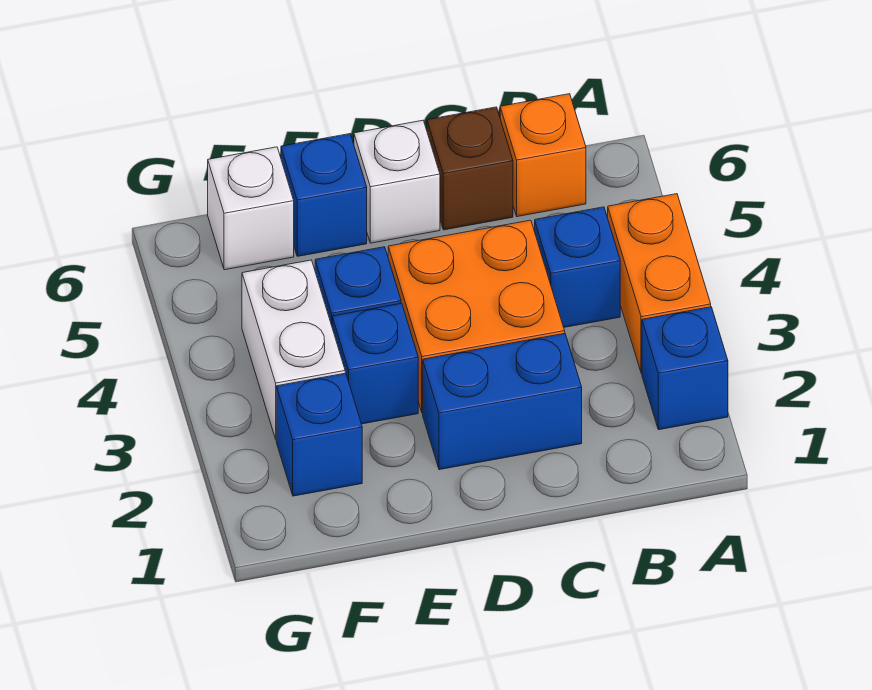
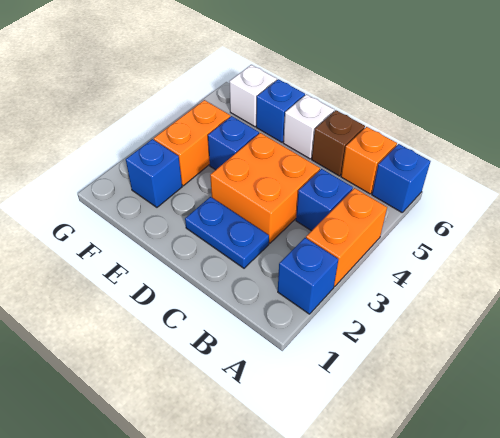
blue 1x2 brick [423,334,582,470] -> blue 1x2 plate [185,197,269,268]
blue 1x1 brick [332,303,418,424] -> blue 1x1 brick moved to [372,144,430,212]
white 1x2 brick [242,260,345,439] -> orange 1x2 brick [154,100,230,186]

